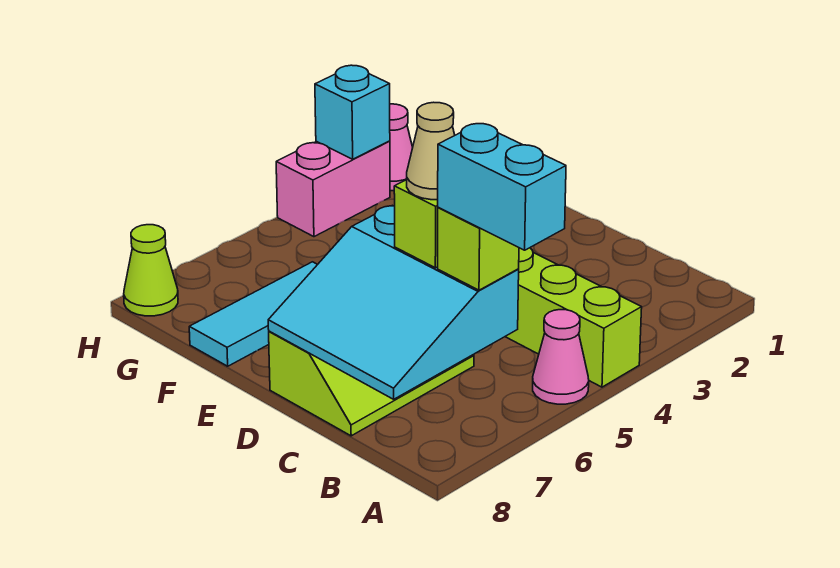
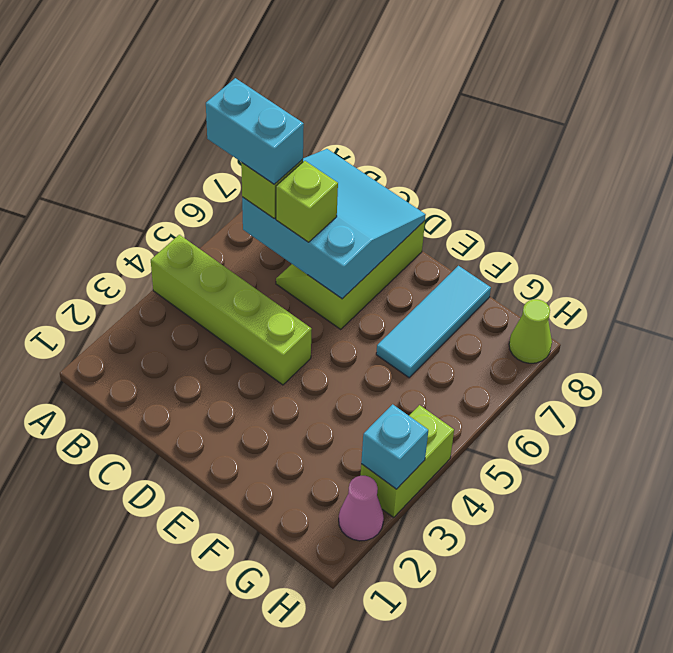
pink 1x1 cone [533,310,589,404] -> none
tan 1x1 cone [407,102,455,200] -> none
pink 1x2 brick [276,141,390,237] -> lime 1x2 brick [361,405,454,517]

